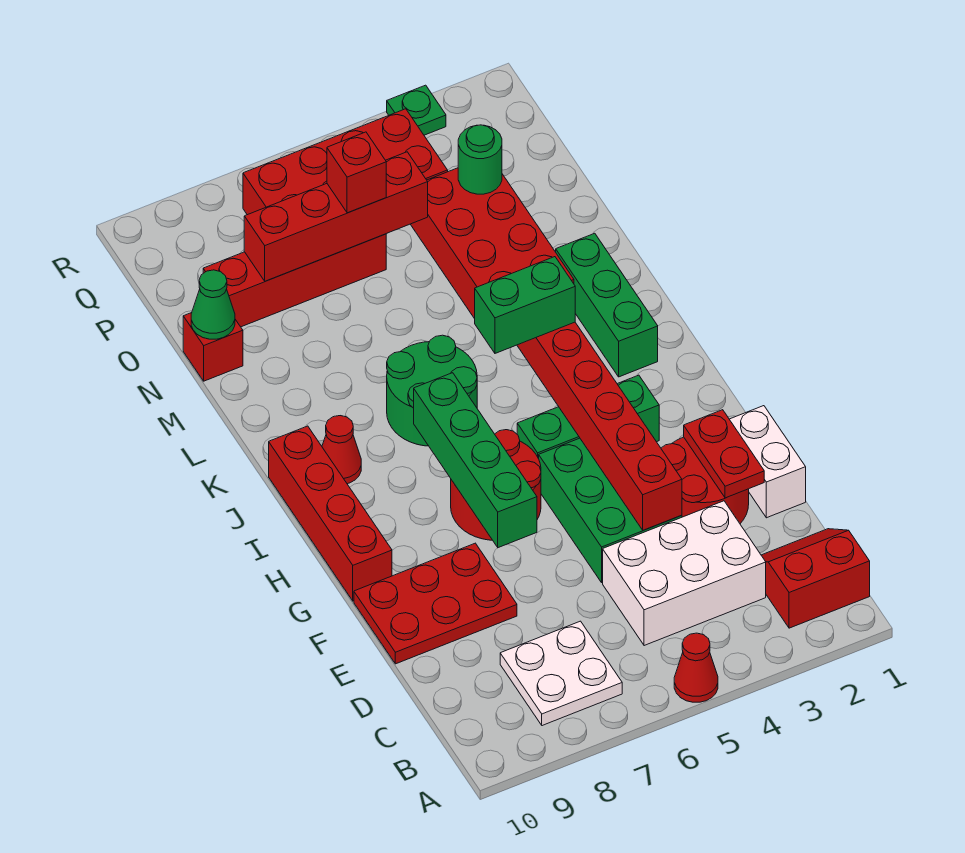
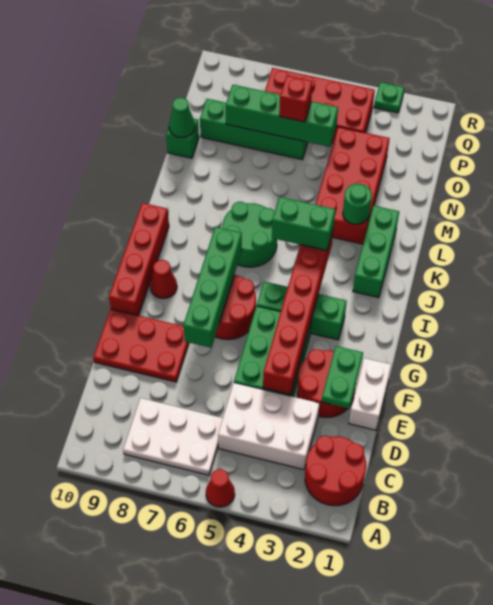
red 2x2 slope [761,529,870,628] -> red 2x2 round brick [305,436,366,506]
white 2x2 plate [500,621,622,726] -> white 2x3 plate [123,398,223,475]
red 1x2 plate [684,410,764,498] -> green 1x2 plate [322,346,363,408]
red 1x1 cone [322,416,361,484] -> red 1x1 cone moved to [150,260,177,299]
red 1x1 brick [183,313,243,381] -> green 1x1 brick [166,119,199,158]
green 1x1 round brick [458,125,502,194] -> green 1x1 round brick moved to [343,184,372,224]
red 1x4 brick [244,152,428,281] -> green 1x4 brick [226,85,338,147]
red 1x4 brick [203,234,386,327] -> green 1x4 brick [200,99,308,160]

